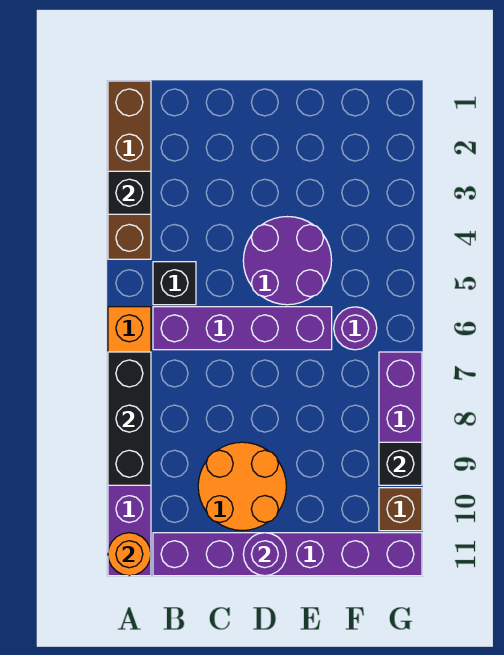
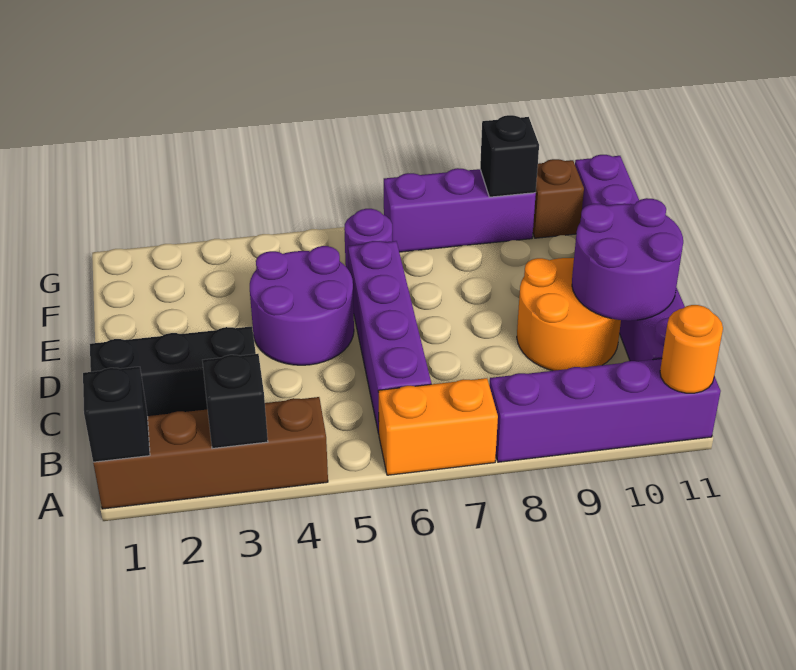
black 1x3 brick [108,352,151,485] -> black 1x3 brick moved to [90,326,256,416]
black 1x1 brick [153,262,196,305] -> black 1x1 brick moved to [83,367,150,462]
purple 1x1 round brick [243,533,286,576] -> purple 2x2 round brick [572,198,683,321]

